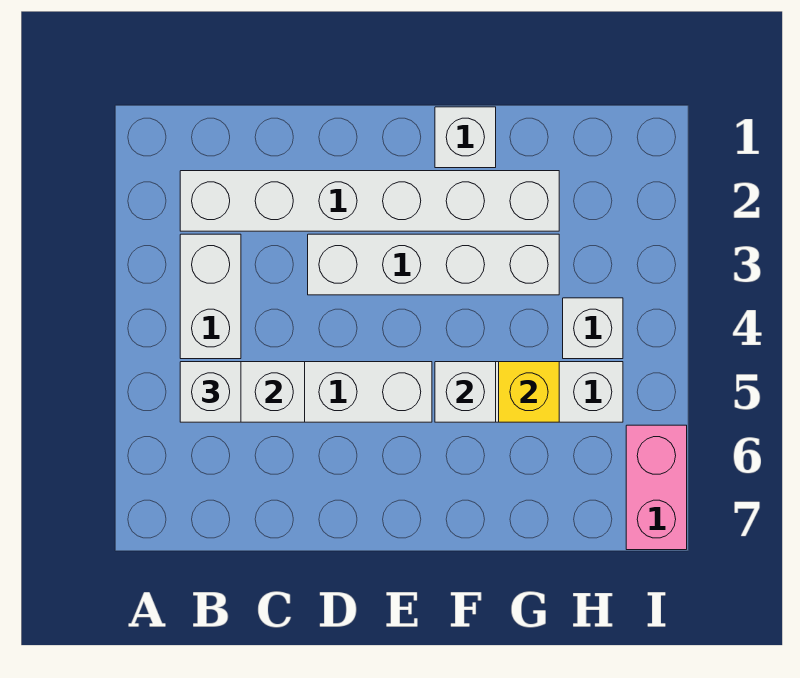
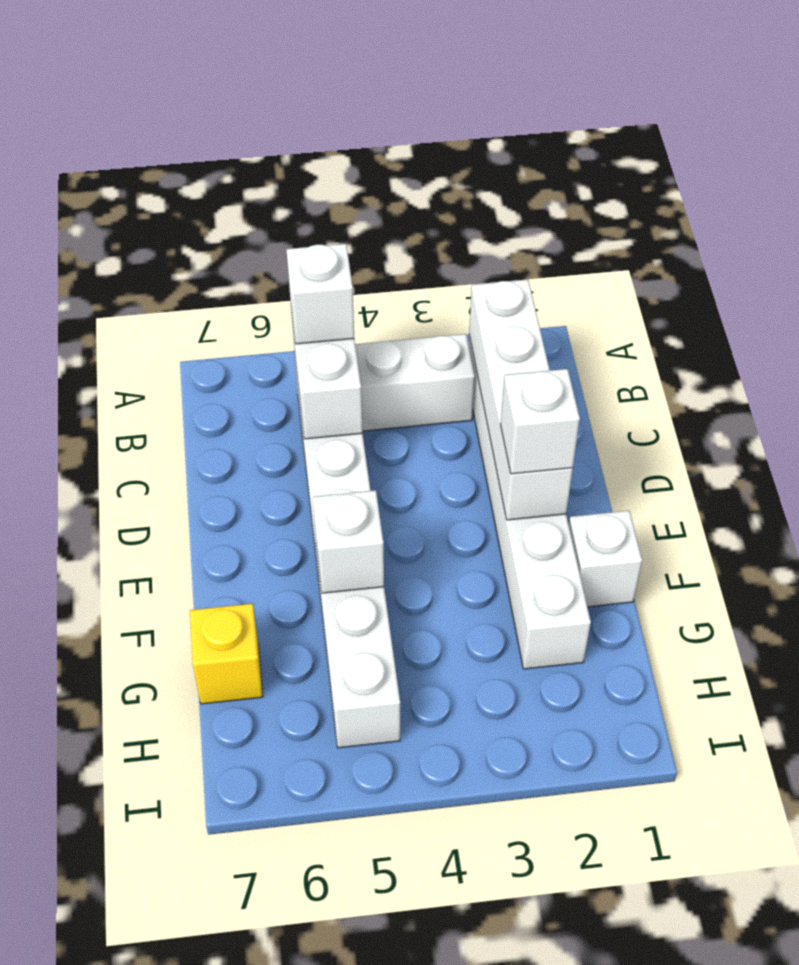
white 1x4 brick [308,234,559,295] -> white 1x4 brick moved to [469,280,573,520]
yellow 1x1 brick [499,362,559,422] -> yellow 1x1 brick moved to [190,604,263,704]
white 1x1 brick [563,298,623,359] -> white 1x1 brick moved to [501,369,580,474]
pink 1x2 brick [626,425,687,550] -> none

